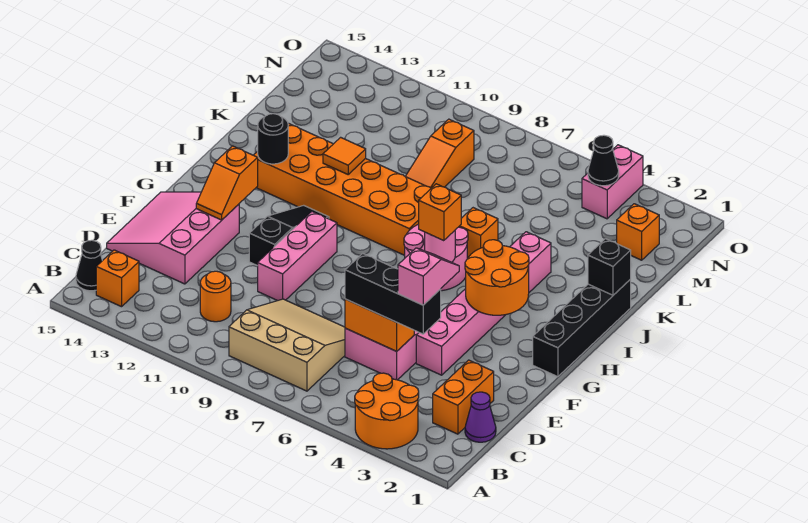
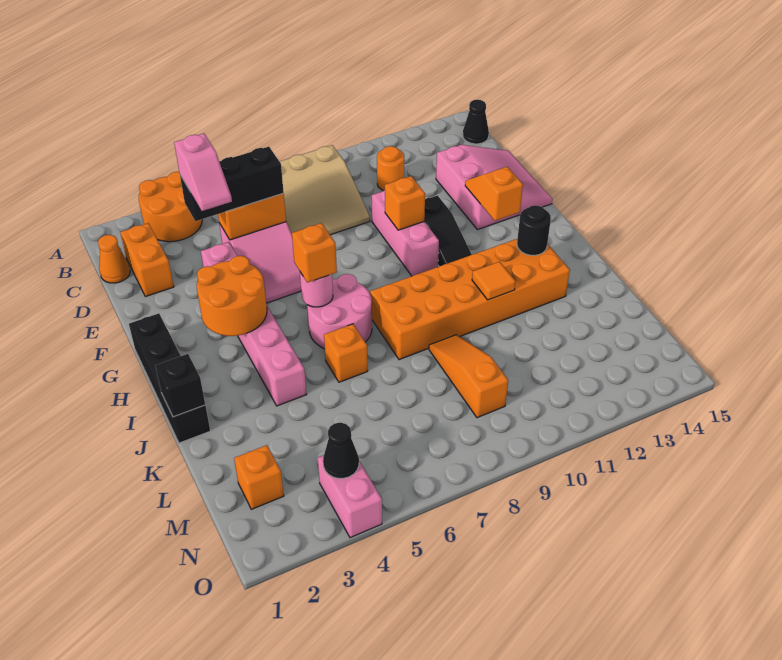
orange 1x1 brick [96,250,139,307] -> orange 1x1 brick moved to [385,176,425,230]
purple 1x1 cone [465,392,496,442] -> orange 1x1 cone [98,235,130,283]

